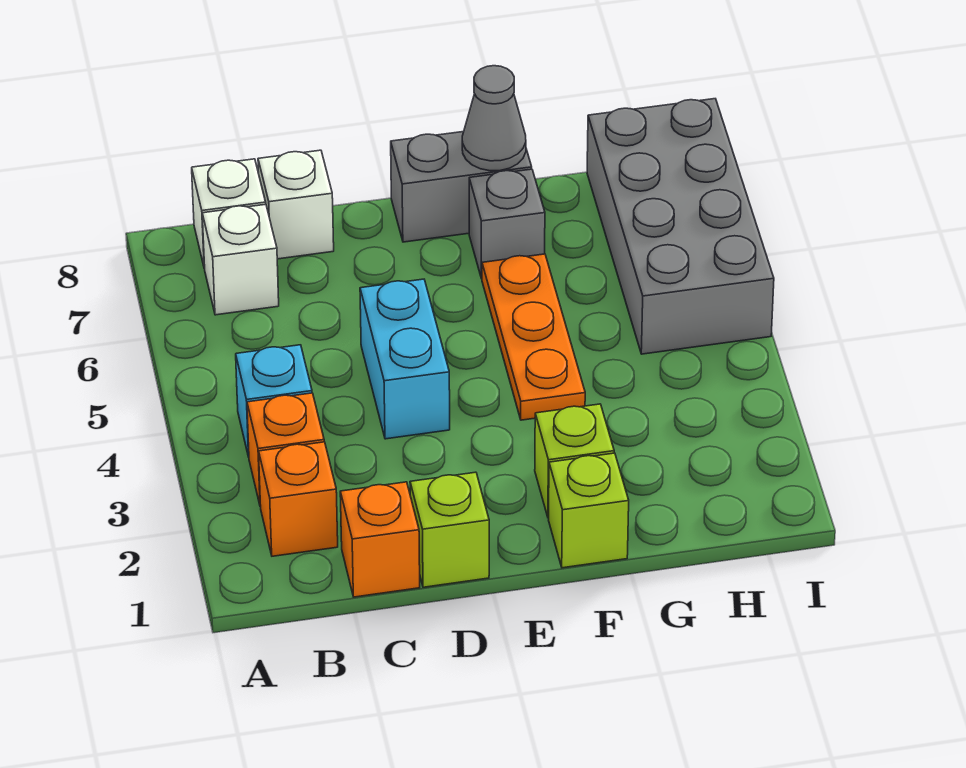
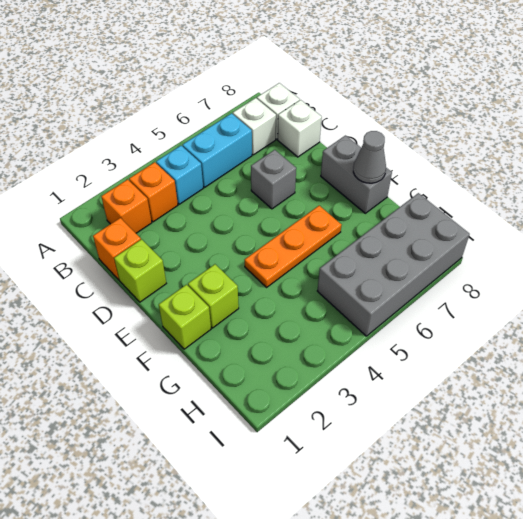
cyan 1x2 brick [360,279,450,439] -> cyan 1x2 brick moved to [183,113,252,187]
grey 1x1 brick [469,169,545,279] -> grey 1x1 brick moved to [251,150,296,209]

